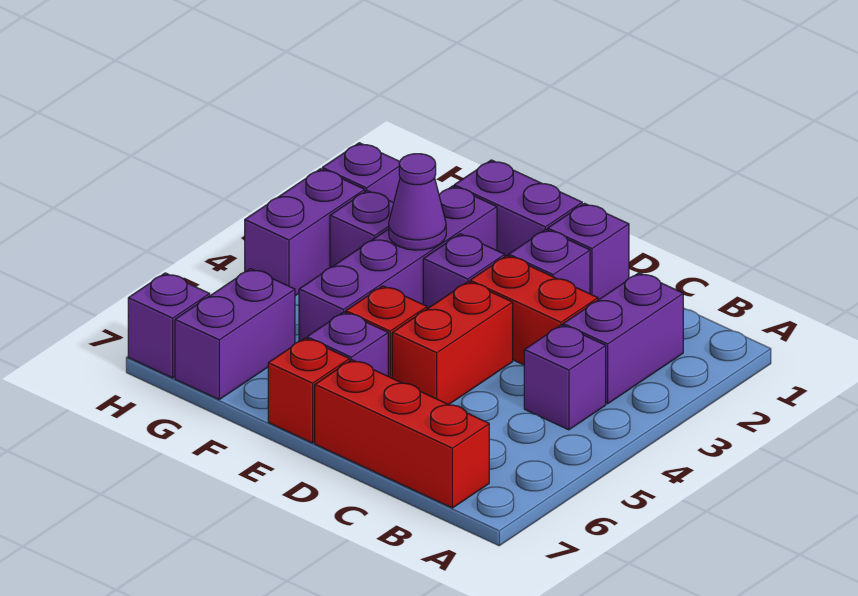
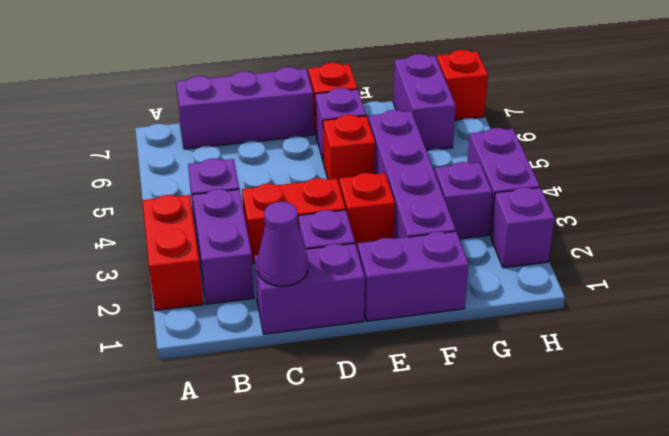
red 1x3 brick [315,360,489,508] -> purple 1x3 brick [176,67,314,149]
purple 1x1 brick [548,203,629,300] -> purple 1x2 brick [255,243,365,334]
red 1x2 brick [392,282,513,405] -> red 1x2 brick moved to [142,195,203,311]
purple 1x1 brick [423,234,505,309] -> red 1x1 brick [339,173,395,251]
purple 1x1 cone [389,154,446,250] -> purple 1x1 cone moved to [257,202,308,286]
purple 1x1 brick [128,273,210,378] -> red 1x1 brick [437,50,488,120]

